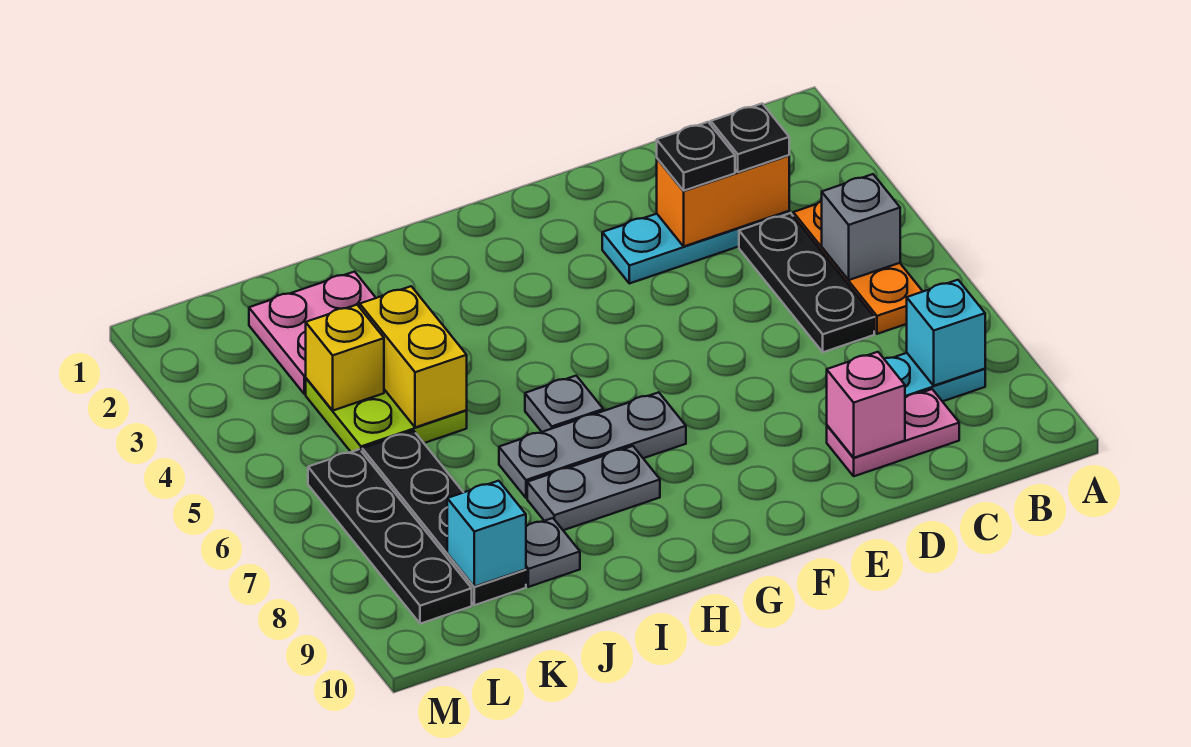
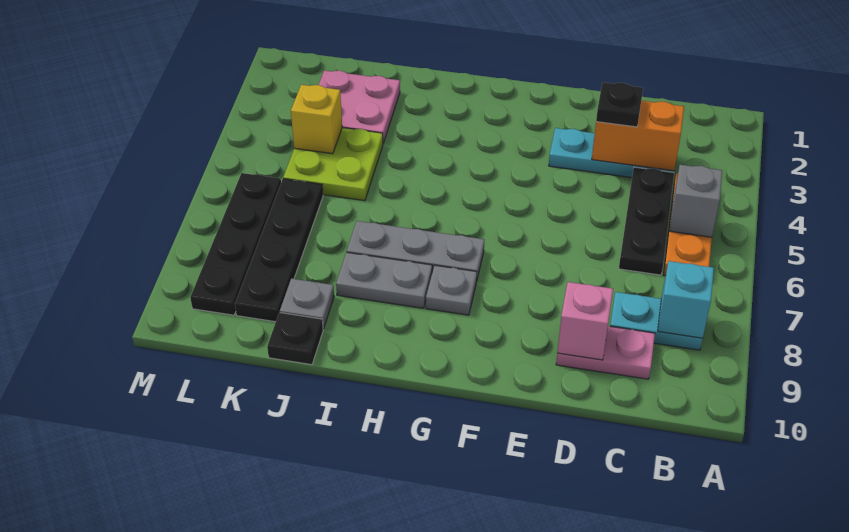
black 1x1 plate [711,104,789,172] -> black 1x1 plate moved to [267,313,323,365]
grey 1x1 plate [525,376,603,432] -> grey 1x1 plate moved to [426,265,477,315]
yellow 1x2 brick [360,286,467,427] -> none
cyan 1x1 brick [447,481,526,587] -> none

